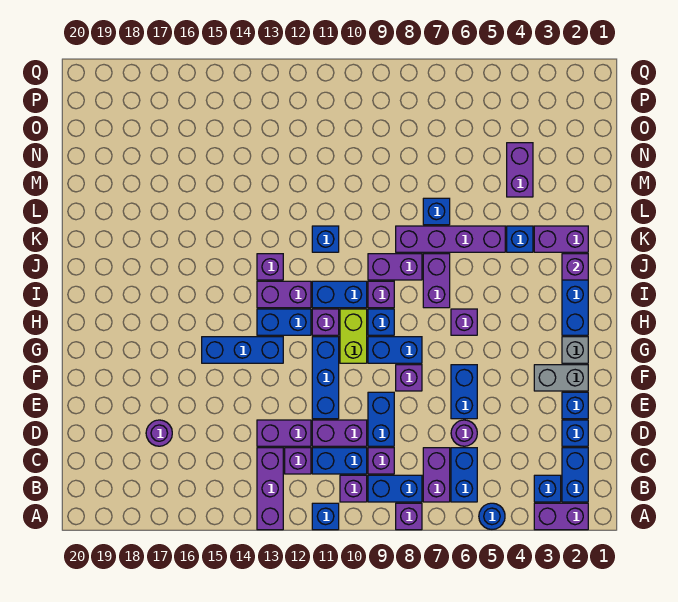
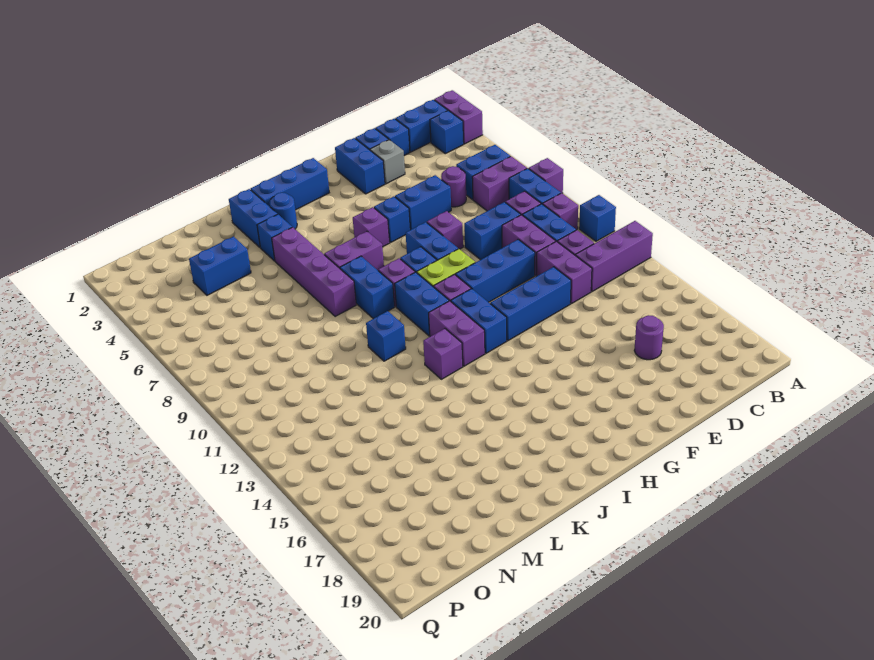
blue 1x1 round brick [479,503,505,529] -> blue 1x1 round brick moved to [269,193,297,229]
grey 1x2 brick [534,365,588,391] -> blue 1x2 brick [335,138,385,194]
grey 1x1 brick [562,337,588,363] -> grey 1x1 brick moved to [370,140,405,184]
blue 1x3 brick [202,337,283,363] -> blue 1x3 brick turned to [490,267,571,341]
purple 1x1 brick [562,254,588,280] -> none
purple 1x2 brick [368,254,422,280] -> blue 1x2 brick [340,256,395,319]
purple 1x2 brick [534,226,588,252] -> blue 1x2 brick [229,189,277,247]
blue 1x1 brick [423,198,450,225] -> blue 1x1 brick moved to [374,196,410,242]
purple 1x2 brick [507,143,533,197] -> blue 1x2 brick [189,237,251,295]

